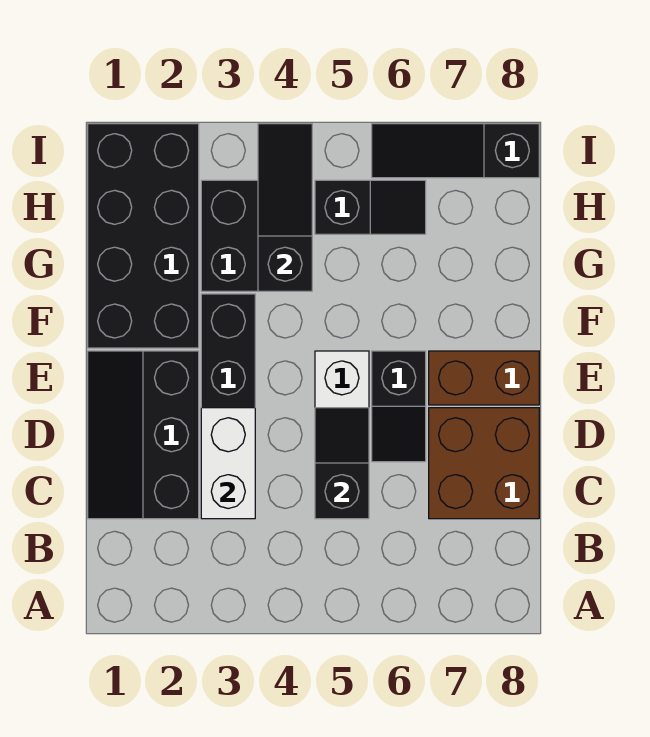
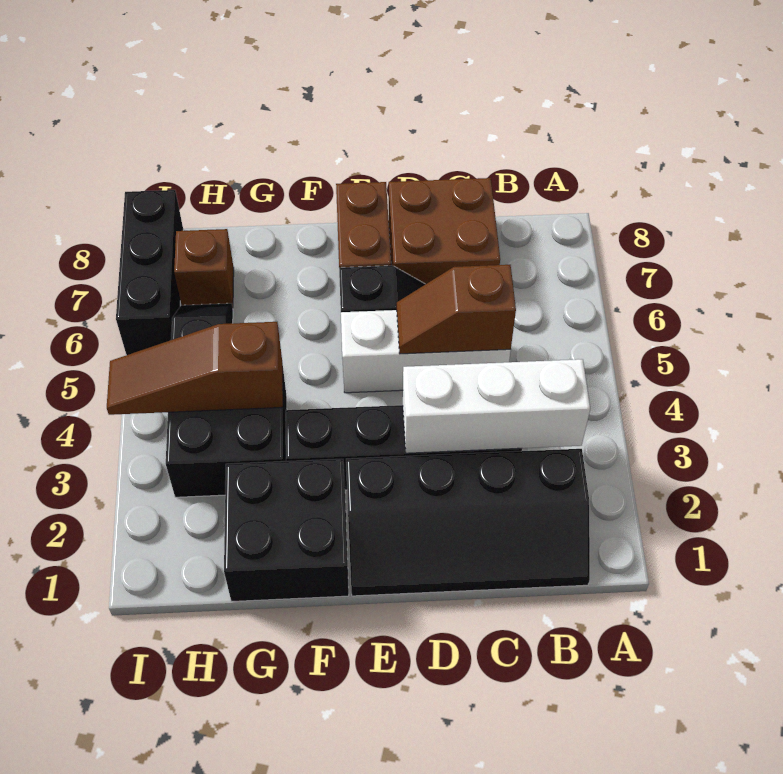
black 2x3 slope [88,351,199,519] -> black 2x4 slope [346,449,590,596]
white 1x2 brick [201,408,255,519] -> white 1x3 brick [403,359,590,453]
black 1x2 slope [315,408,369,519] -> brown 1x2 slope [397,265,516,354]
black 2x4 brick [88,124,199,348] -> black 2x2 brick [224,459,349,601]
black 1x3 slope [258,124,312,291] -> brown 1x3 slope [107,322,283,415]
none -> brown 1x1 brick [174,229,234,307]
black 1x3 slope [372,124,539,178] -> black 1x3 brick [116,190,183,355]

